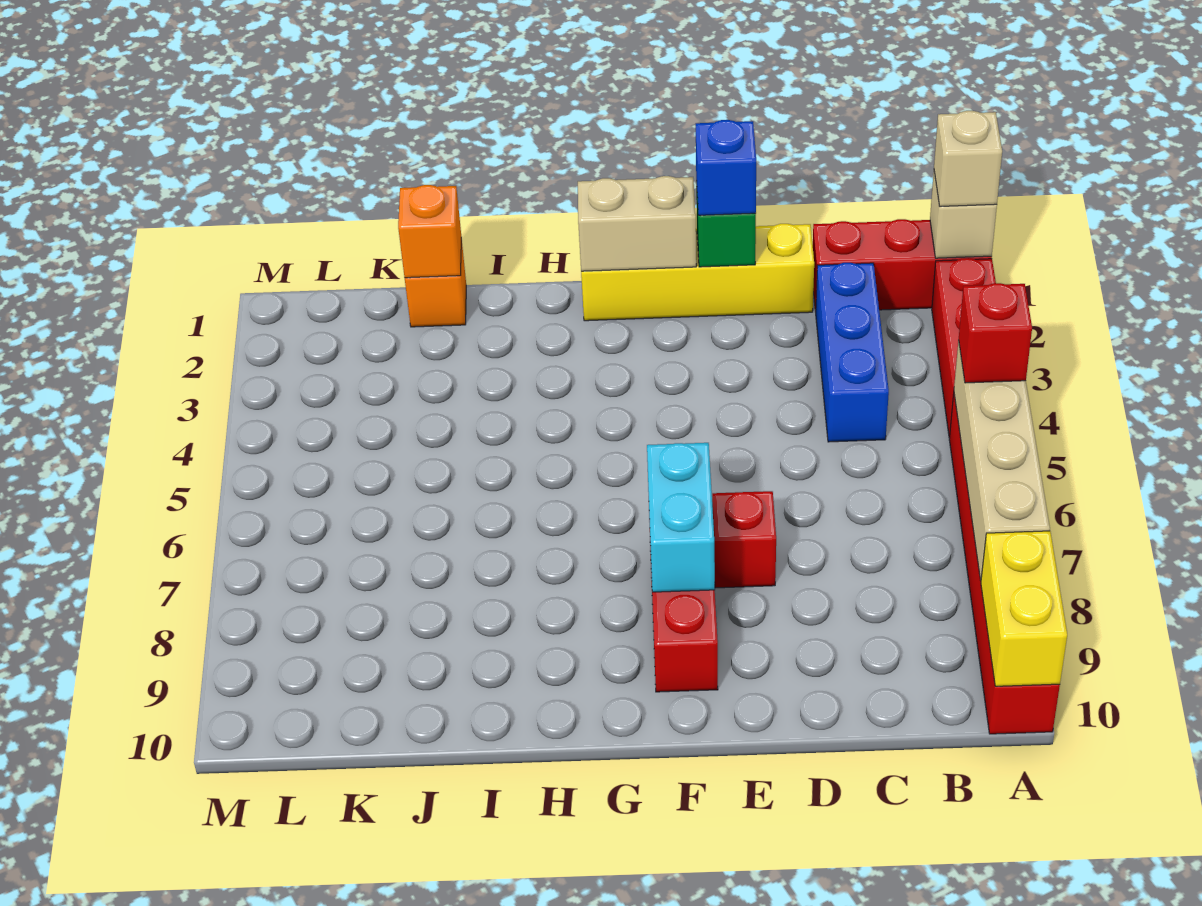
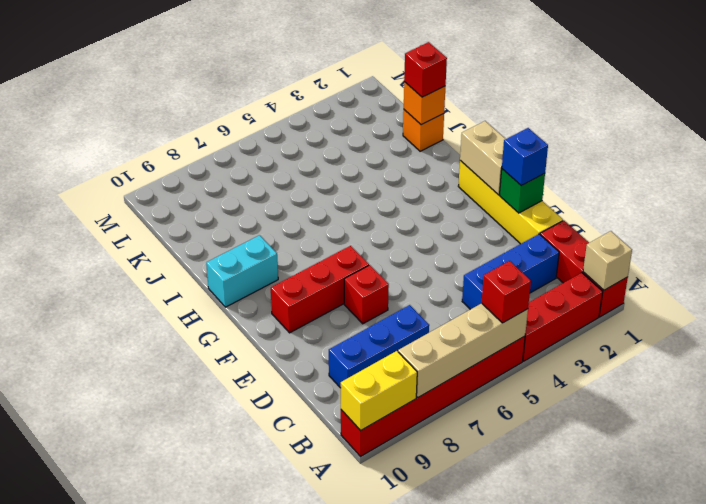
tan 1x1 brick [934,111,1002,206] -> none
none -> blue 1x3 brick [329,305,429,388]
cyan 1x2 brick [647,443,715,592] -> cyan 1x2 brick moved to [206,235,278,307]
none -> red 1x1 brick [404,42,447,97]

